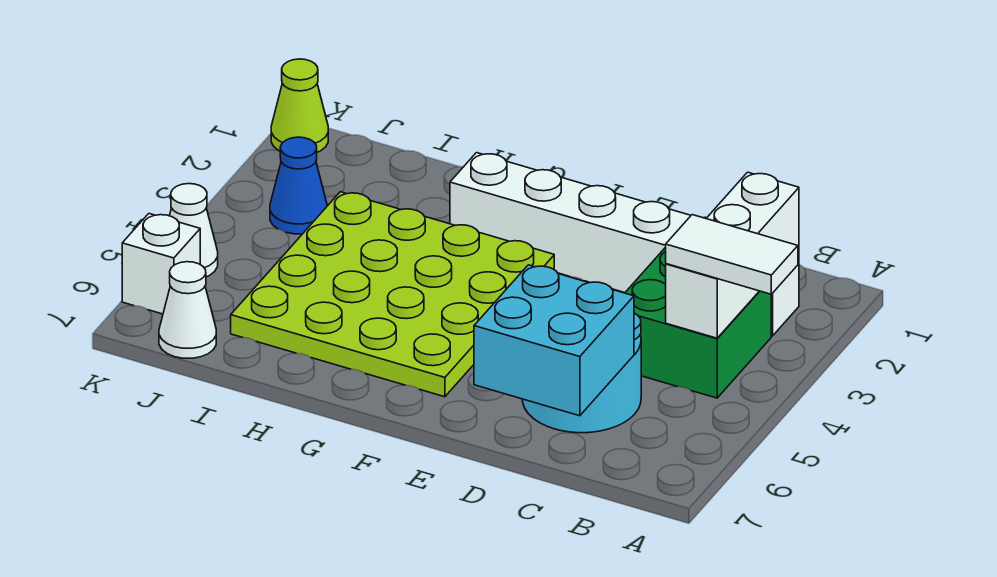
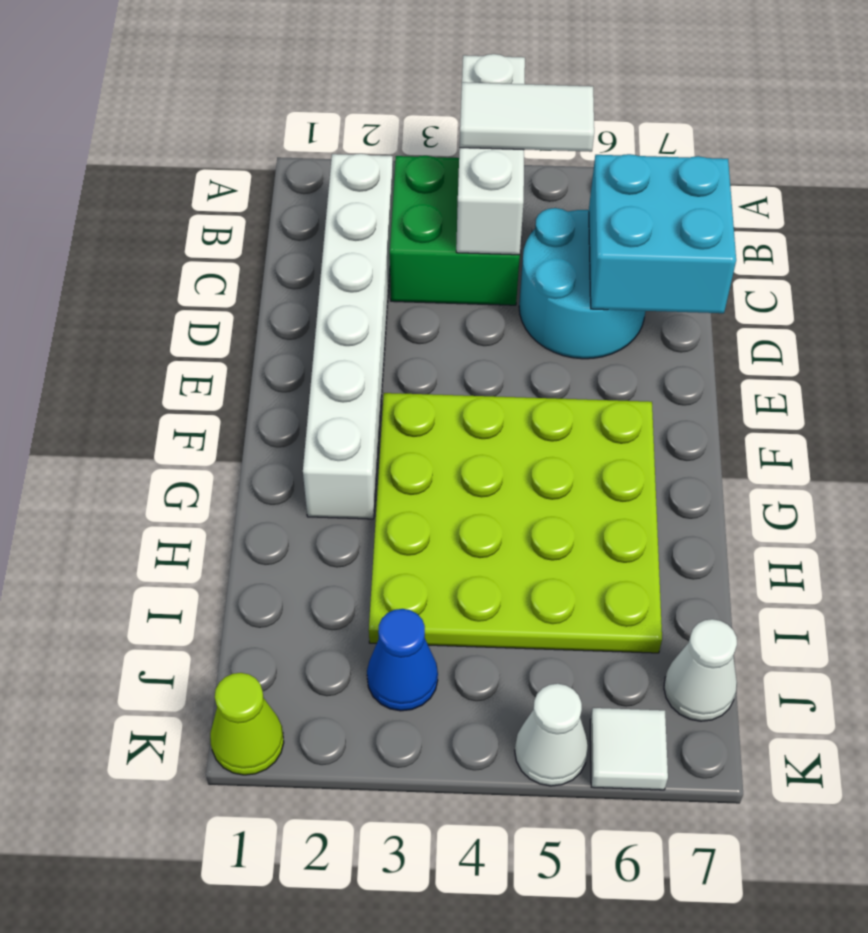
white 1x2 tile [666,215,798,294] -> white 1x2 tile turned to [460,82,594,152]
white 1x3 brick [666,172,799,338] -> white 1x3 brick turned to [456,54,525,255]
white 1x1 brick [122,214,200,314] -> white 1x1 tile [590,708,668,790]

